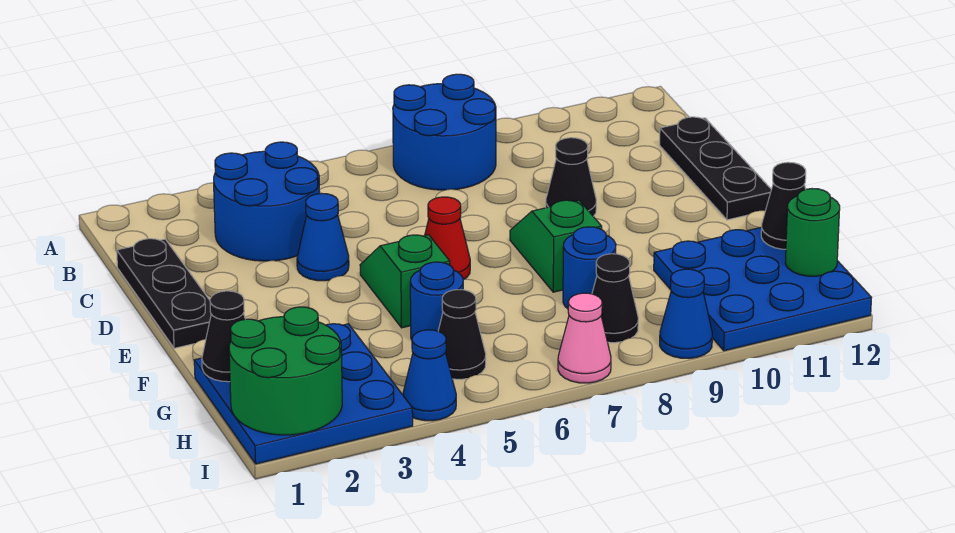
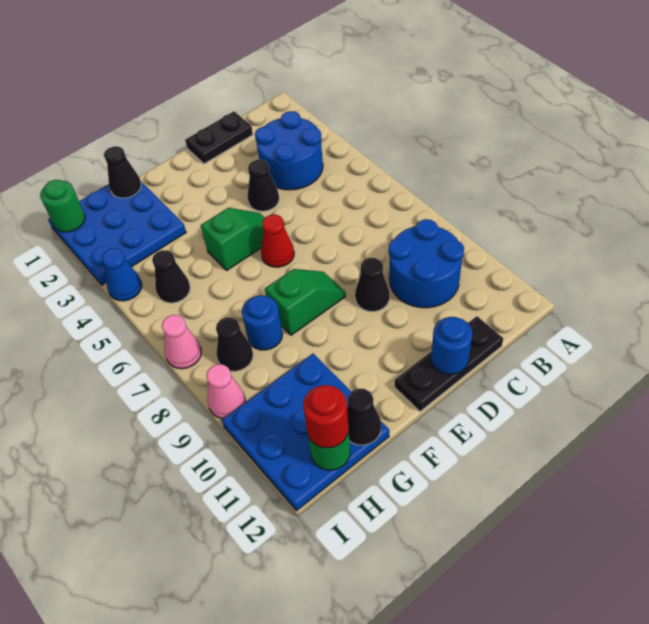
blue 2x2 round brick [393,74,496,190] -> blue 2x2 round brick moved to [389,219,464,308]
black 1x3 plate [117,239,211,348] -> black 1x2 plate [185,112,253,164]
blue 1x1 cone [297,193,349,281] -> black 1x1 cone [247,160,279,211]
blue 1x1 round brick [410,262,463,340] -> blue 1x1 round brick moved to [431,317,472,374]
green 2x2 round brick [229,307,342,435] -> green 1x1 round brick [40,180,85,232]
none -> red 1x1 round brick [303,385,348,448]
blue 1x1 cone [660,269,712,358] -> pink 1x1 cone [206,364,245,419]

